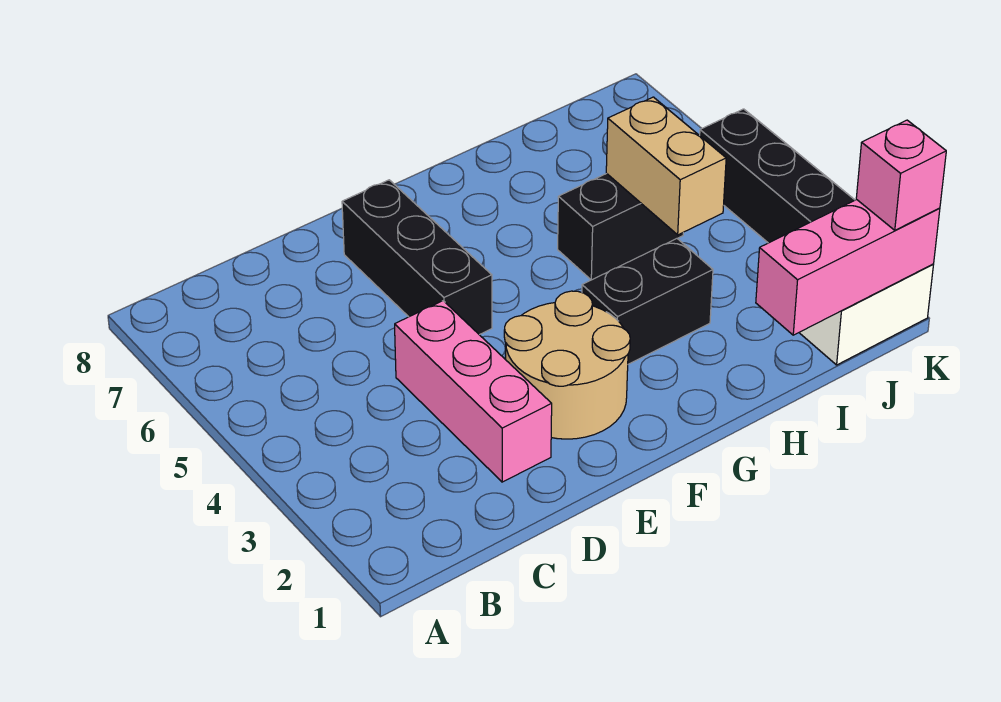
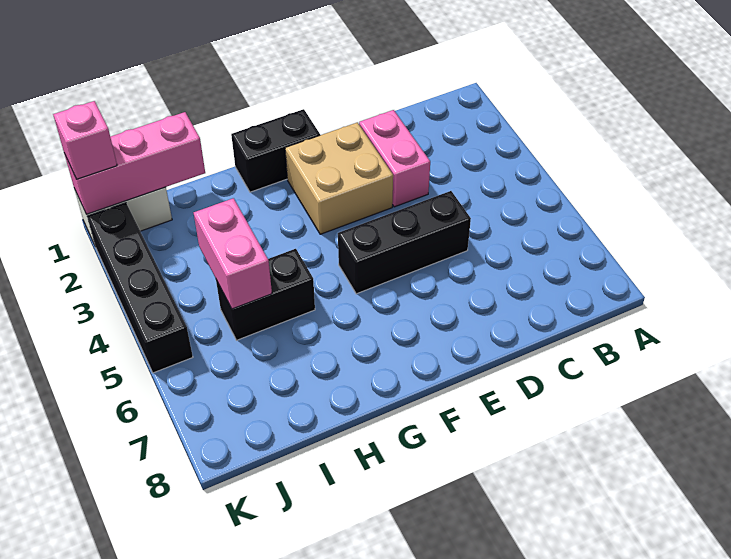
pink 1x3 brick [395,301,552,482] -> pink 1x2 brick [359,110,430,207]
tan 2x2 round brick [504,291,630,439] -> tan 2x2 brick [285,122,393,234]
black 1x3 brick [342,180,492,335] -> black 1x3 brick turned to [338,191,471,294]
black 1x2 brick [582,239,713,364] -> black 1x2 brick moved to [231,109,320,192]
tan 1x2 brick [606,97,726,235] -> pink 1x2 brick [194,198,272,309]

